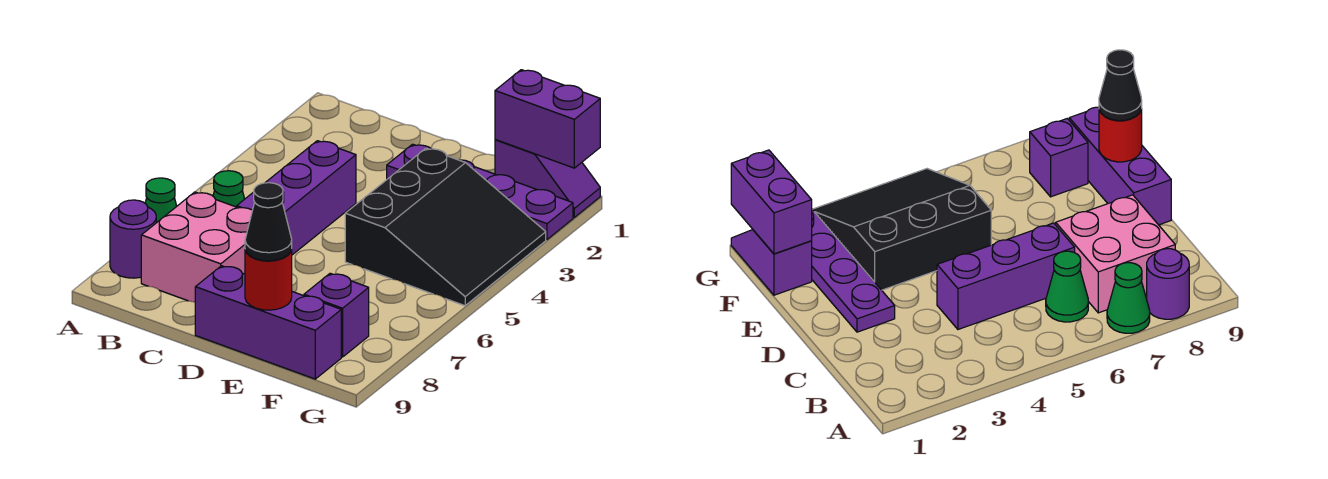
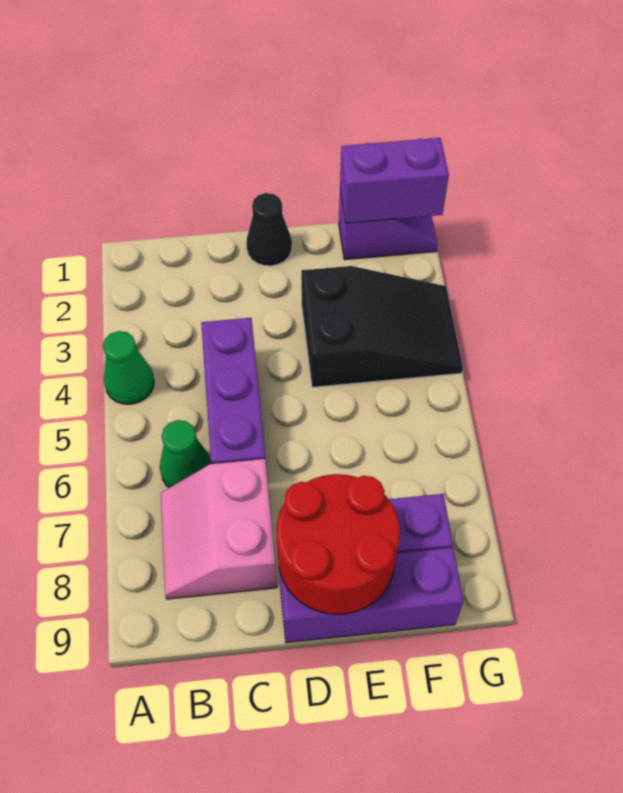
green 1x1 cone [145,178,177,223] -> green 1x1 cone moved to [103,331,154,404]
purple 1x1 round brick [110,200,156,278] -> none
pink 2x2 brick [141,192,252,302] -> pink 2x2 slope [161,459,277,599]
purple 1x4 plate [387,144,573,239] -> none
black 3x3 slope [345,148,546,306] -> black 2x3 slope [301,266,463,387]
red 1x1 round brick [245,249,292,310] -> red 2x2 round brick [276,474,400,614]
black 1x1 cone [245,183,292,261] -> black 1x1 cone moved to [246,193,292,266]

